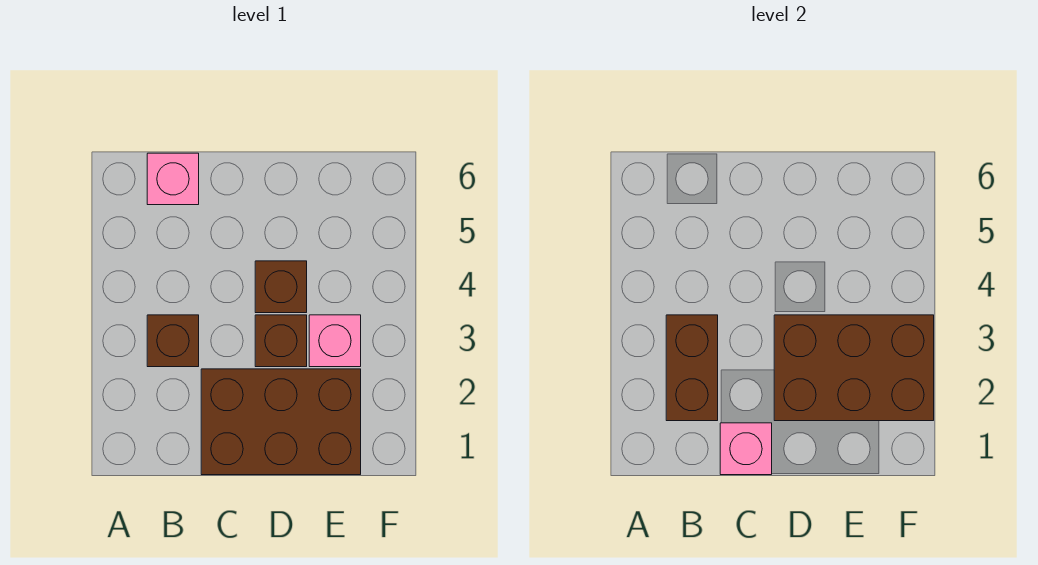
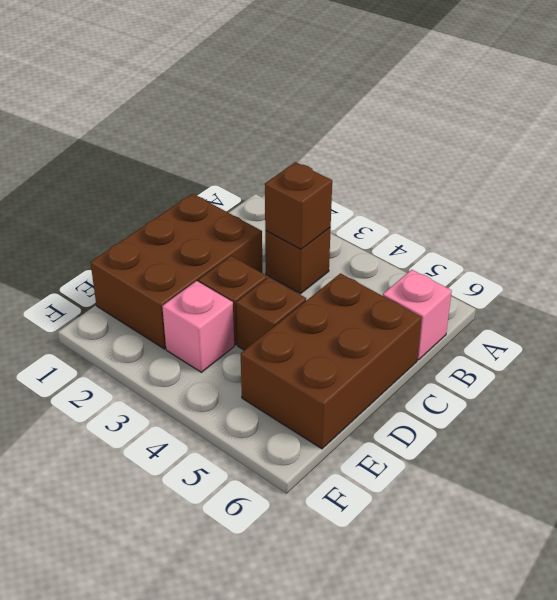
brown 1x2 brick [666,315,718,421] -> brown 1x1 brick [265,162,332,249]
pink 1x1 brick [720,423,772,475] -> none
brown 2x3 brick [774,315,934,421] -> brown 2x3 brick moved to [241,273,422,449]

